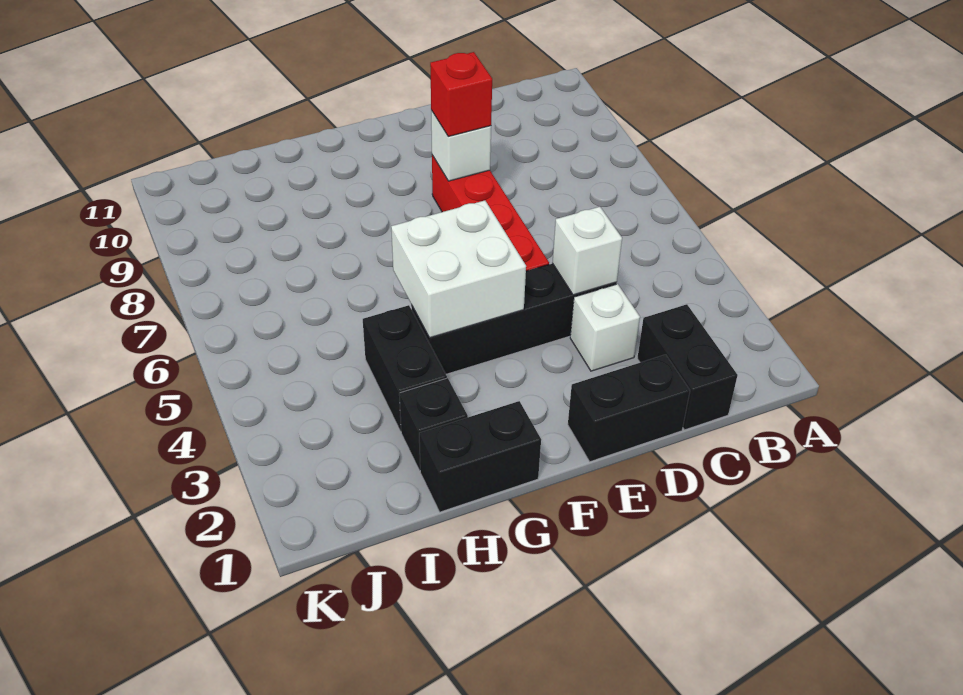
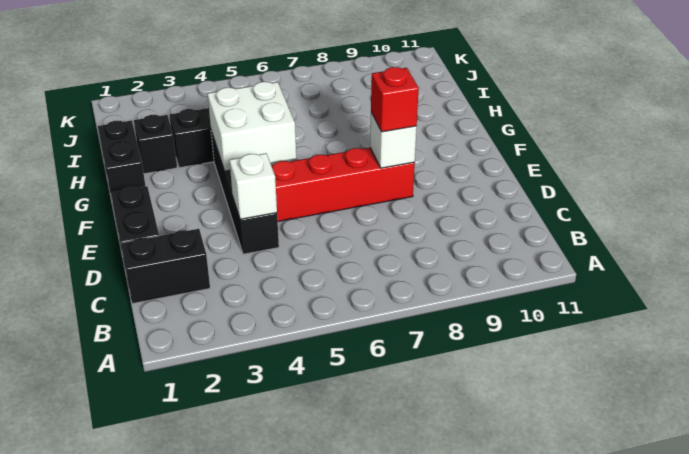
white 1x1 brick [570,284,640,371] -> none

